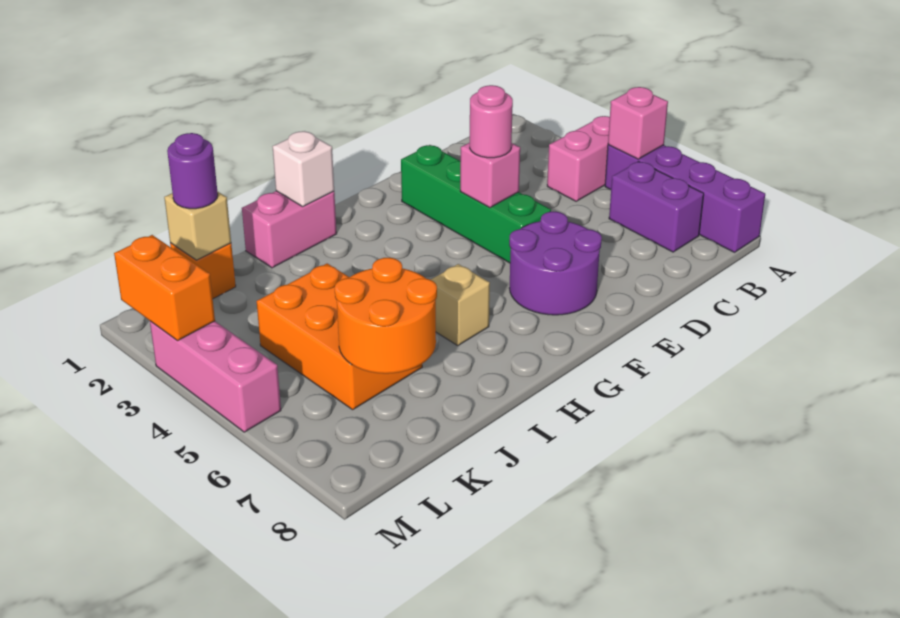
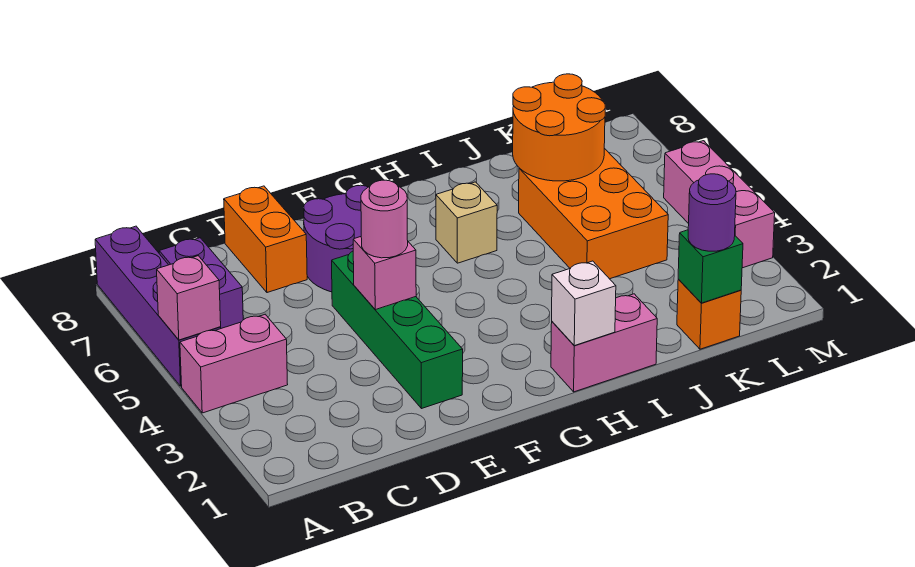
tan 1x1 brick [164,191,231,260] -> green 1x1 brick [678,230,743,303]
orange 1x2 brick [114,235,215,341] -> orange 1x2 brick moved to [224,186,307,293]

